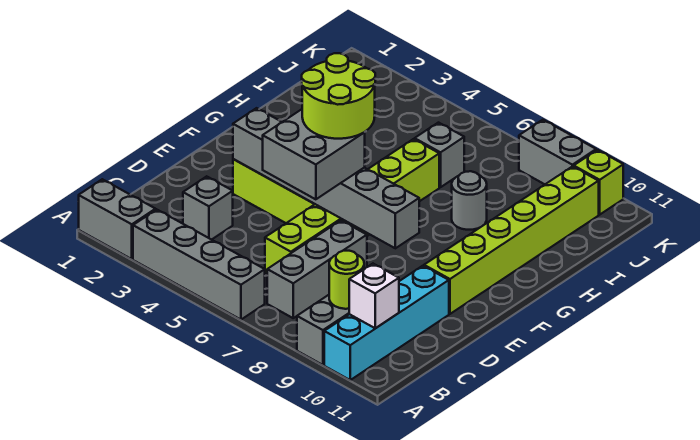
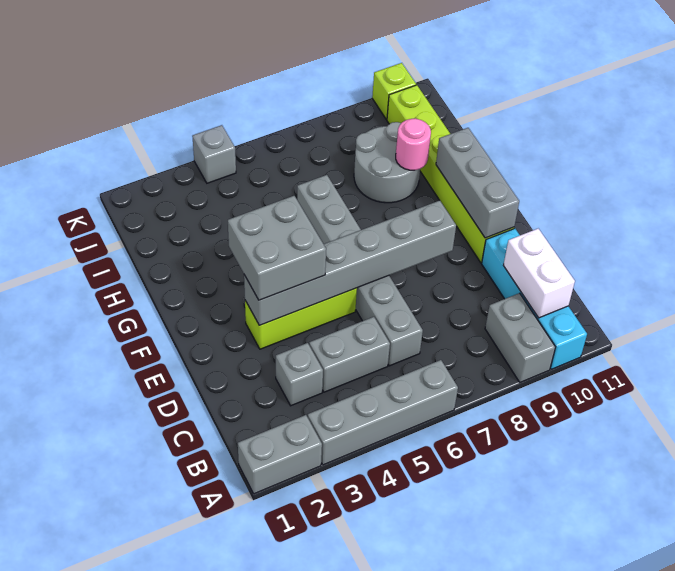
grey 1x3 brick [267,221,367,318] -> grey 1x3 brick moved to [436,128,519,238]
lime 1x1 round brick [329,251,364,309] -> none
white 1x1 brick [349,264,399,328] -> white 1x2 brick [503,229,575,318]
lime 1x6 brick [265,139,439,273] -> grey 1x6 brick [297,175,423,366]
grey 2x2 brick [263,109,365,199] -> grey 2x2 brick moved to [228,196,326,300]
lime 2x2 round brick [302,53,375,139] -> none
grey 1x1 round brick [452,171,487,230] -> grey 2x2 round brick [354,122,420,203]
none -> pink 1x1 round brick [396,118,431,170]
grey 1x1 brick [415,123,464,187] -> grey 1x1 brick moved to [192,125,236,183]
grey 1x2 brick [519,120,596,184] -> grey 1x2 brick moved to [309,317,390,392]

